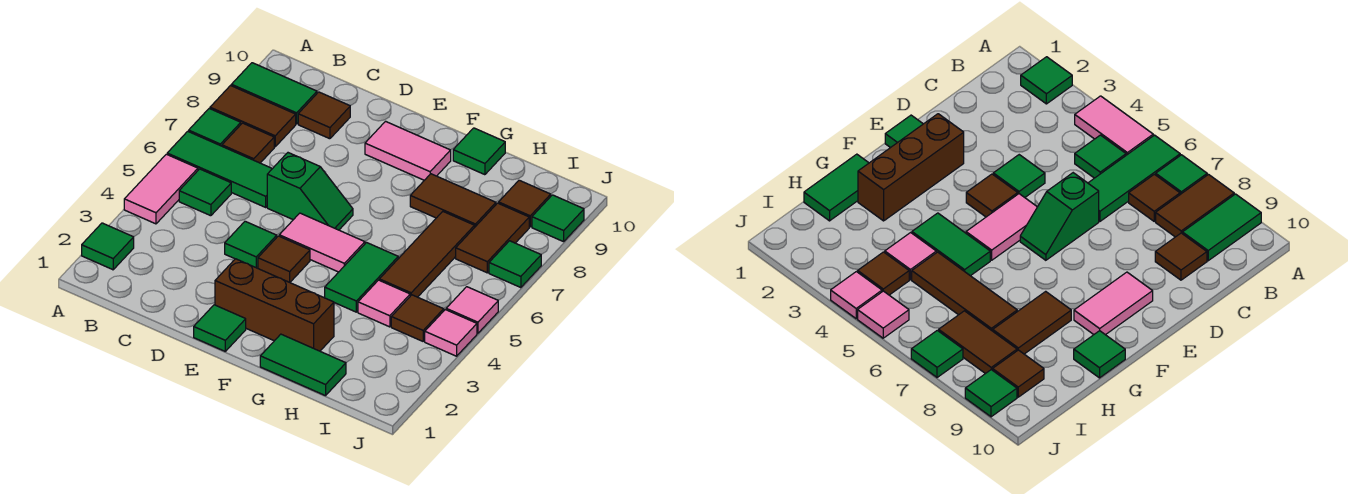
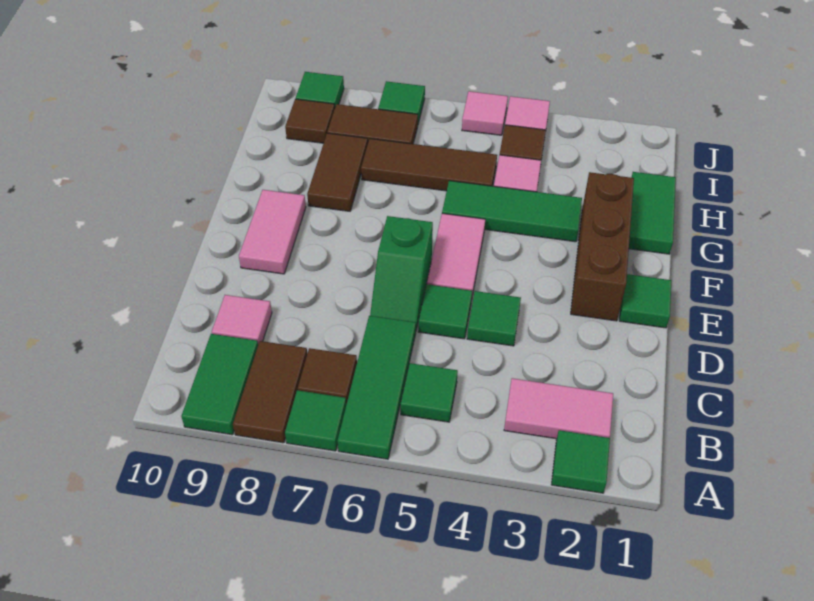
pink 1x2 tile [124,154,198,224] -> pink 1x2 tile moved to [504,378,613,439]
brown 1x1 tile [298,92,350,139] -> pink 1x1 tile [212,295,272,345]
green 1x2 slope [267,153,353,230] -> green 1x2 slope turned to [370,216,433,330]
brown 1x1 tile [258,236,310,282] -> none
green 1x2 tile [325,243,398,312] -> green 1x3 tile [442,181,582,242]
green 1x1 tile [453,128,505,175] -> green 1x1 tile moved to [418,284,472,339]

